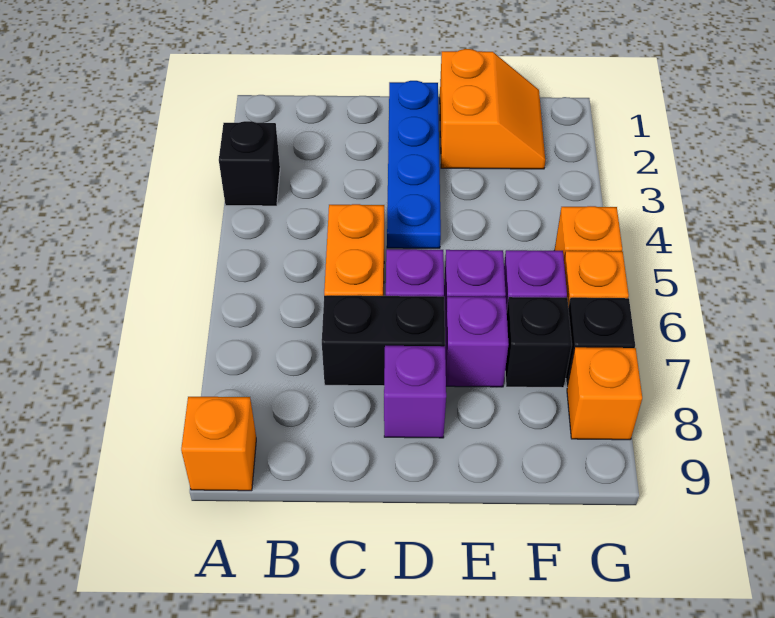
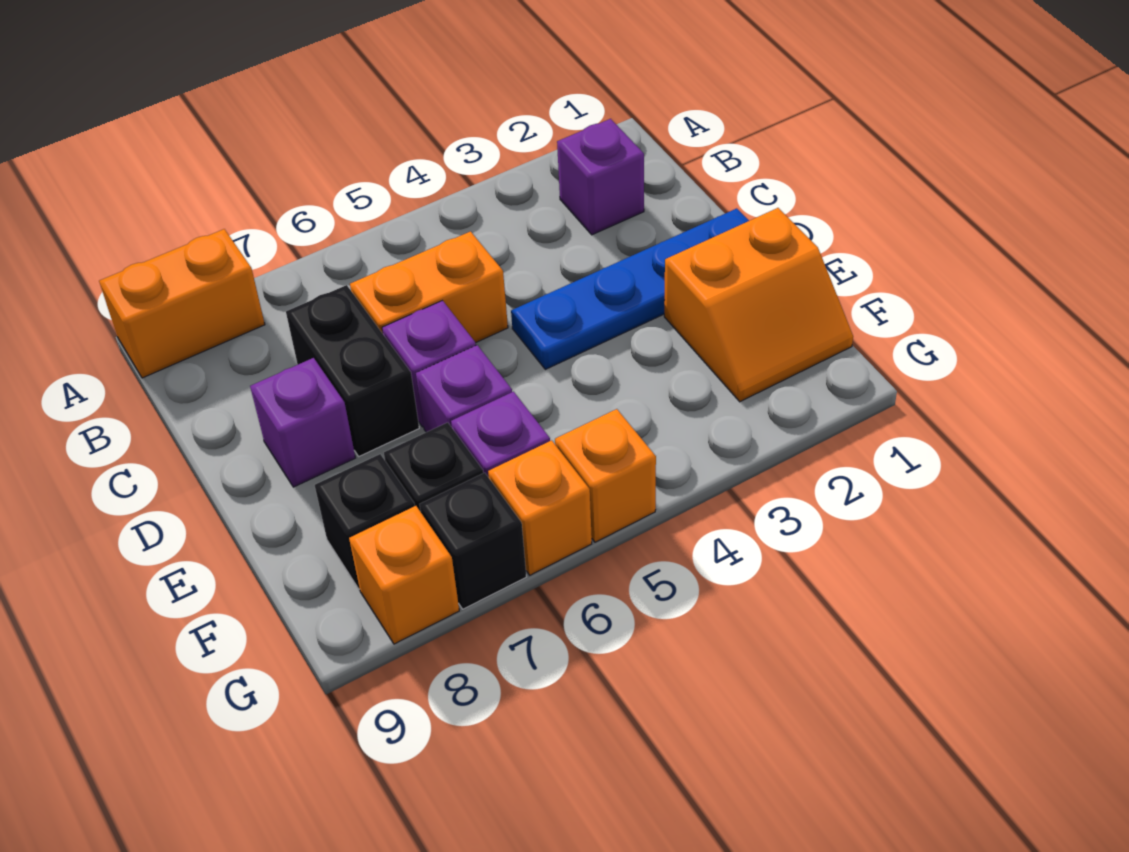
black 1x1 brick [219,121,280,206] -> black 1x1 brick moved to [315,454,415,589]
orange 1x1 brick [181,397,256,491] -> orange 1x2 brick [99,229,265,378]
purple 1x1 brick [445,297,508,387] -> purple 1x1 brick moved to [557,119,644,235]

